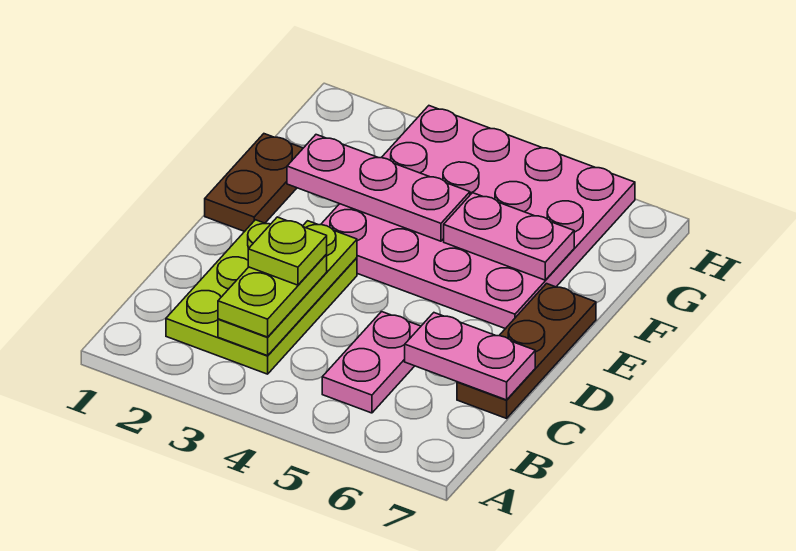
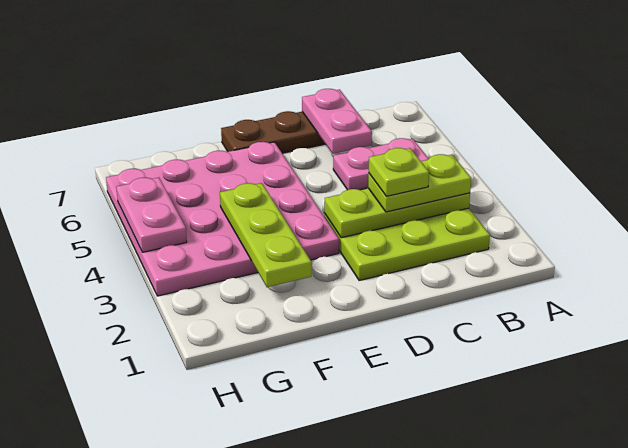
brown 1x2 plate [205,134,303,231] -> none
pink 1x3 plate [287,135,470,241] -> lime 1x3 plate [220,183,311,287]
pink 1x2 plate [444,193,574,280] -> pink 1x2 plate moved to [116,178,187,252]

